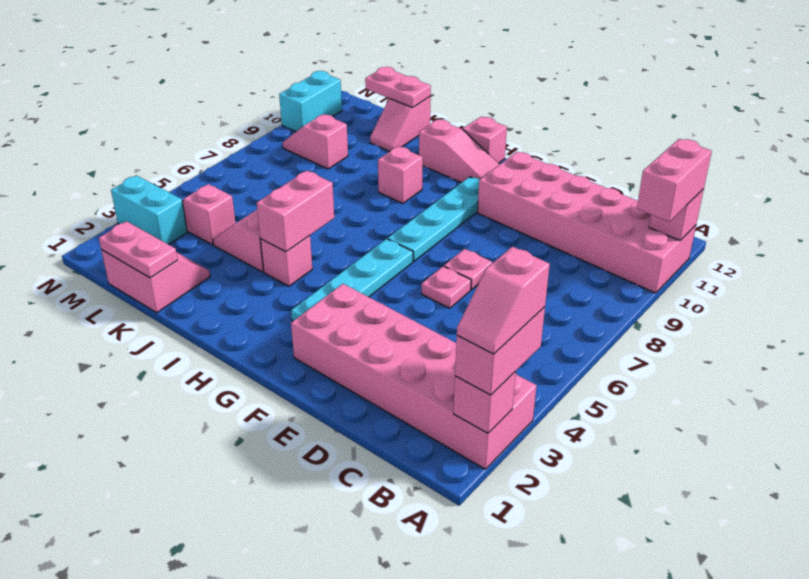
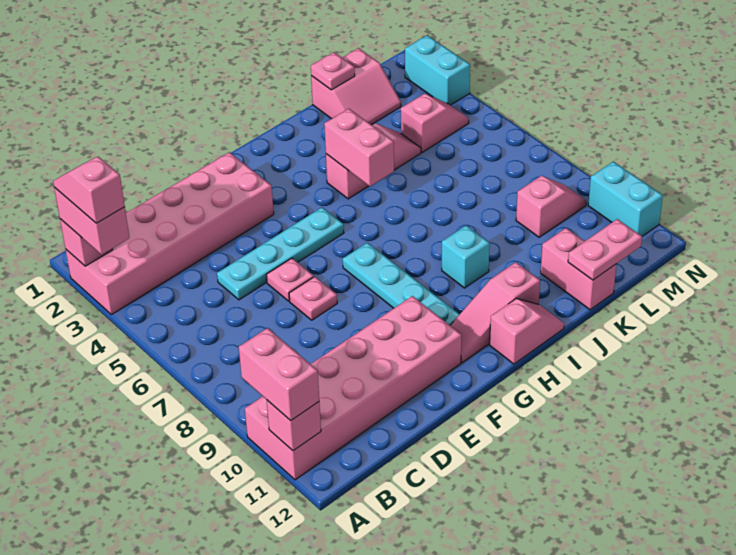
cyan 1x4 plate [291,239,413,321] -> cyan 1x4 plate turned to [217,207,344,300]
pink 1x1 brick [378,146,423,204] -> cyan 1x1 brick [442,225,490,288]
pink 1x2 plate [99,221,177,278] -> pink 1x1 plate [311,52,355,90]
pink 1x2 slope [370,97,431,152] -> pink 1x2 brick [541,228,616,310]
cyan 1x2 brick [111,175,187,245] -> cyan 1x2 brick turned to [405,35,470,105]

